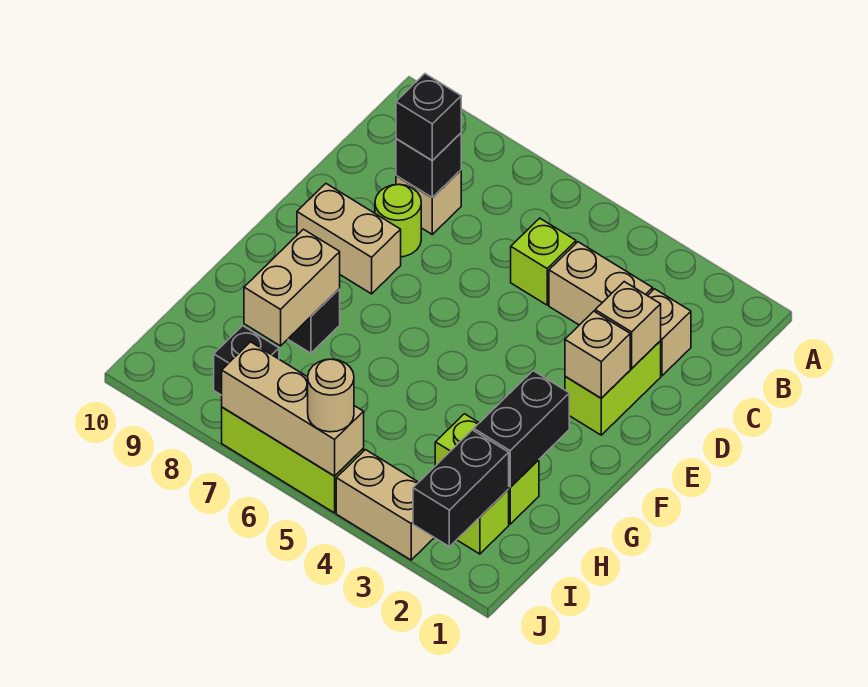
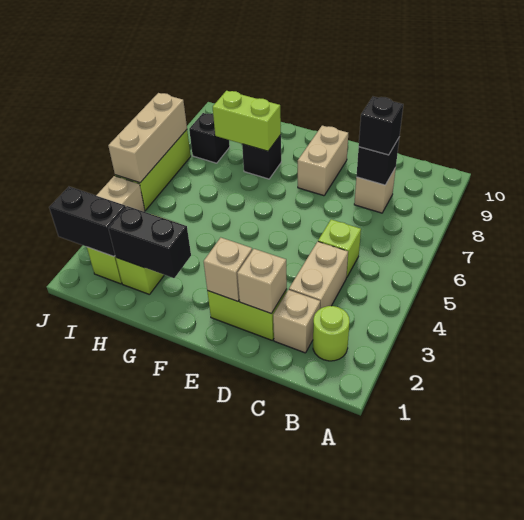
lime 1x1 round brick [375,185,421,257] -> lime 1x1 round brick moved to [313,306,350,361]
tan 1x2 brick [244,229,340,346] -> lime 1x2 brick [213,91,281,151]
tan 1x1 round brick [308,359,354,432] -> none

